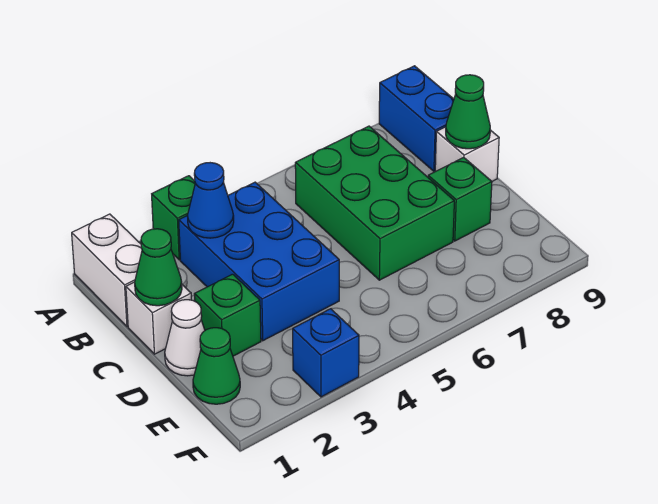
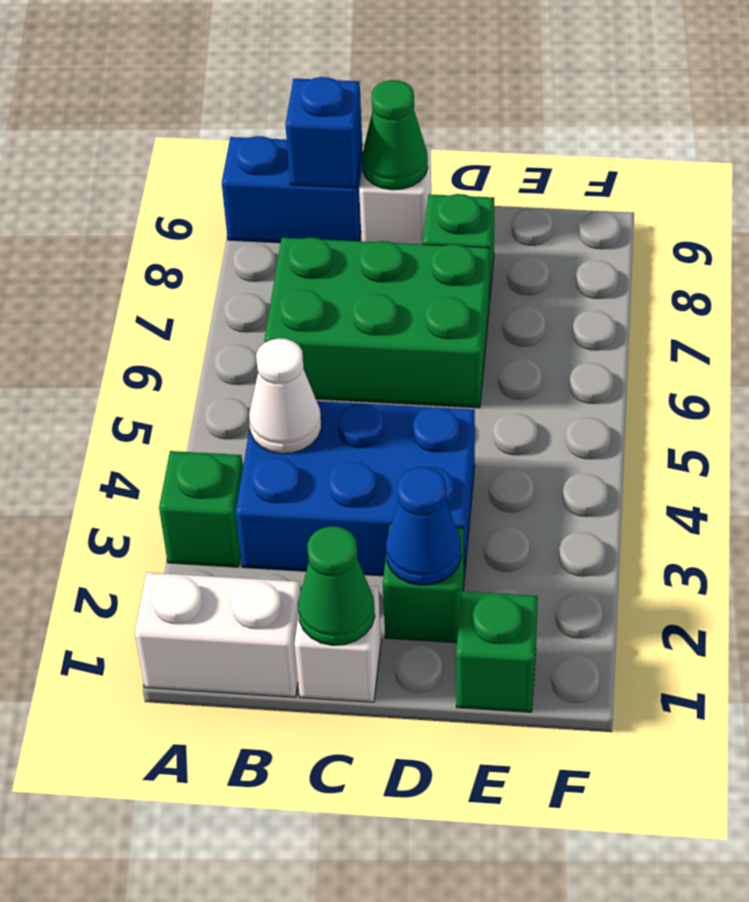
blue 1x1 cone [187,163,234,238] -> blue 1x1 cone moved to [386,467,461,585]
white 1x1 cone [165,300,205,376] -> white 1x1 cone moved to [249,338,321,454]
green 1x1 cone [193,328,240,404] -> green 1x1 brick [456,591,538,712]
blue 1x1 brick [293,309,359,397] -> blue 1x1 brick moved to [285,77,362,188]

